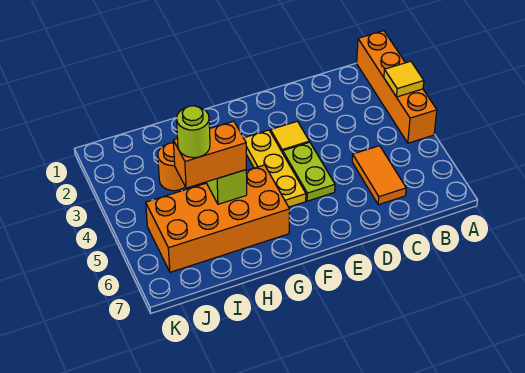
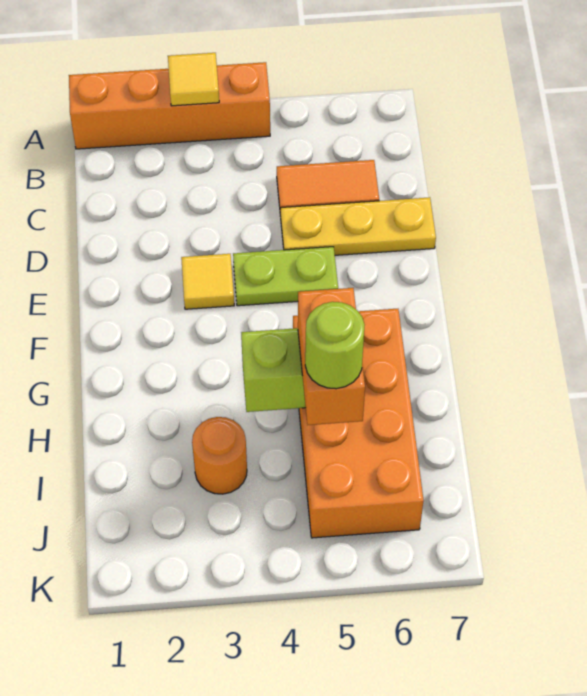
yellow 1x3 plate [244,130,306,207] -> yellow 1x3 plate moved to [281,197,436,255]

